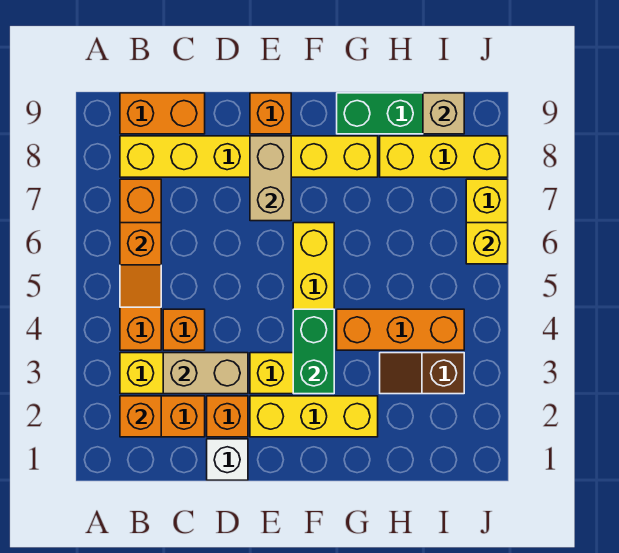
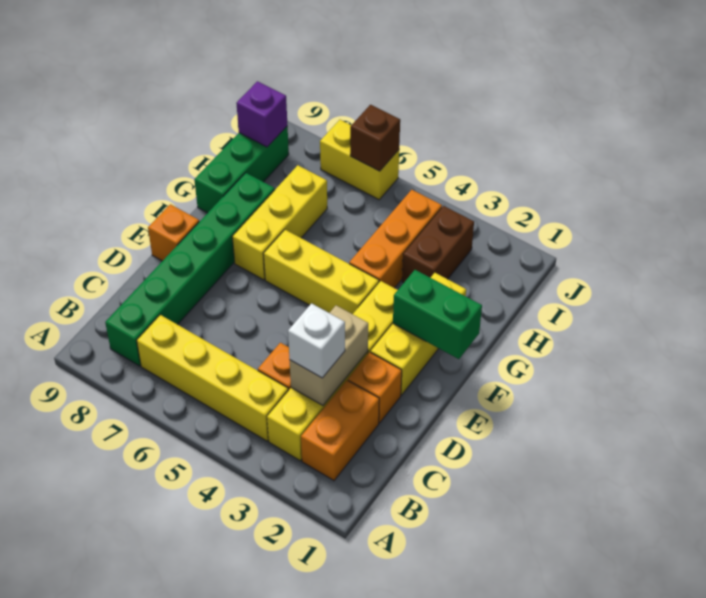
orange 1x1 brick [120,396,161,437] -> none
orange 1x4 brick [120,179,161,350] -> yellow 1x4 brick [137,315,288,441]
orange 1x2 slope [120,223,161,307] -> none
yellow 1x6 brick [120,136,378,177] -> green 1x6 brick [105,173,275,366]
orange 1x2 brick [120,93,205,134] -> none
white 1x1 brick [207,439,248,480] -> white 1x1 brick moved to [288,303,345,378]
tan 1x2 brick [250,136,291,221] -> none
green 1x2 brick [293,309,334,394] -> green 1x2 brick moved to [393,270,482,359]
brown 1x2 slope [380,353,464,394] -> brown 1x2 brick [402,206,474,283]
yellow 1x3 brick [380,136,508,177] -> yellow 1x3 brick moved to [232,165,327,280]
tan 1x1 brick [423,93,464,134] -> purple 1x1 brick [236,81,287,147]
yellow 1x1 brick [466,223,508,264] -> brown 1x1 brick [350,105,400,171]

